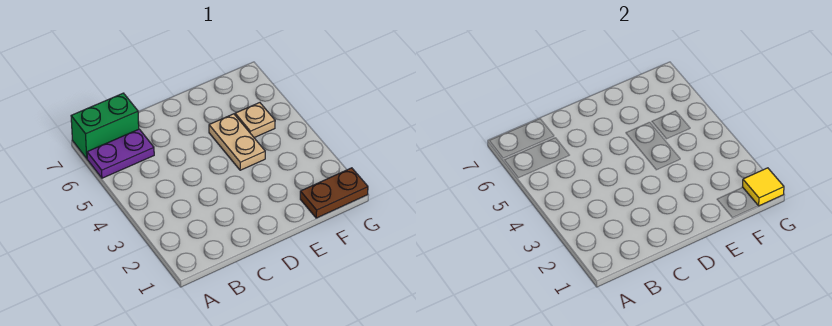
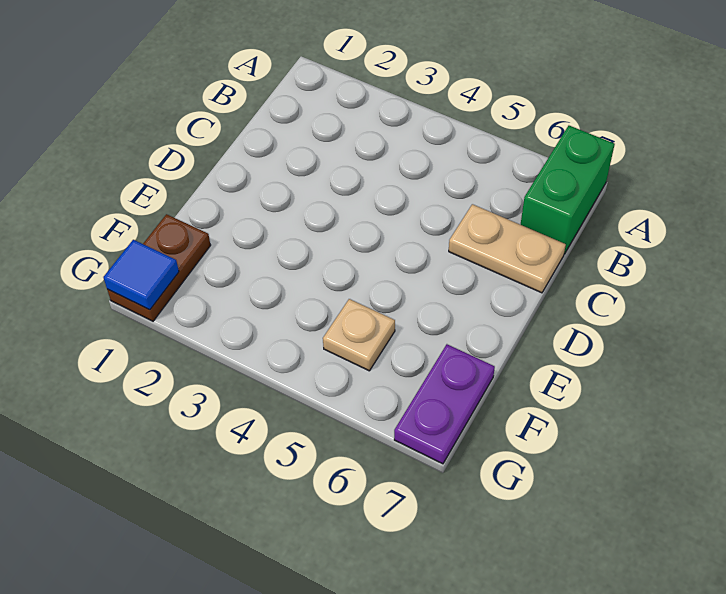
purple 1x2 plate [87,129,154,178] -> purple 1x2 plate moved to [394,344,495,464]
tan 1x2 plate [209,114,265,170] -> tan 1x2 plate moved to [449,204,566,293]
yellow 1x1 tile [743,168,784,206] -> blue 1x1 tile [104,240,179,310]

